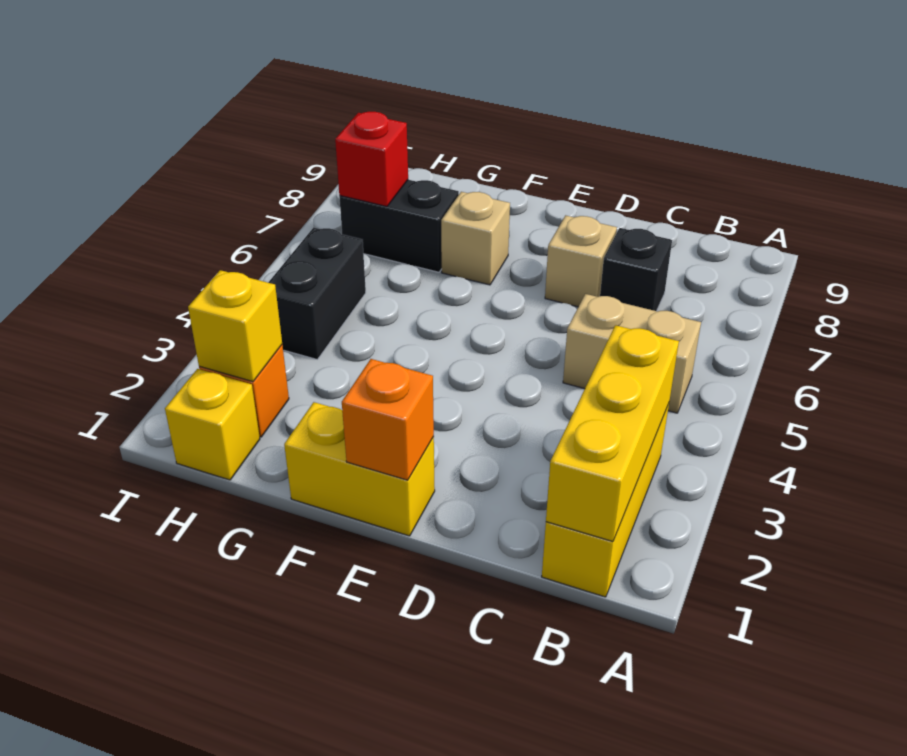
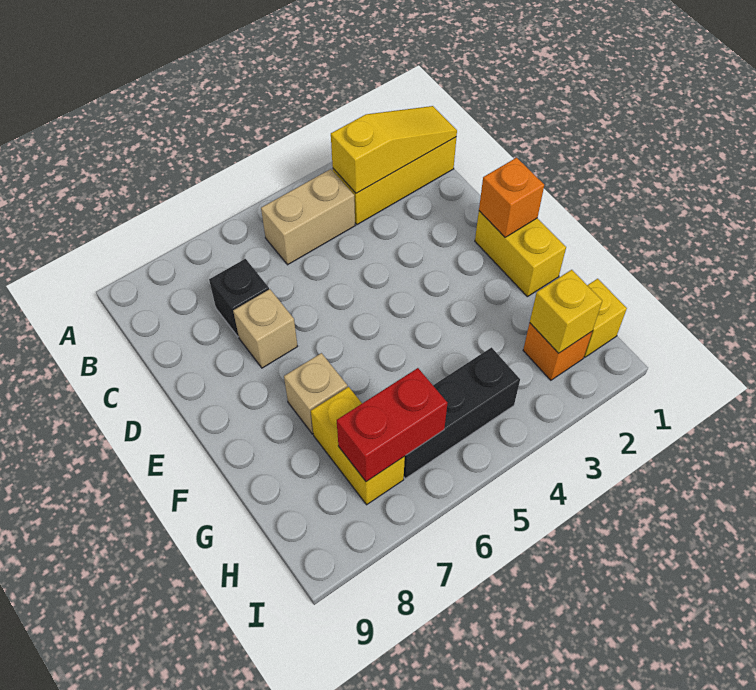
yellow 1x3 brick [546,325,679,542] -> yellow 1x3 slope [331,106,457,193]
tan 1x2 brick [563,294,701,413] -> tan 1x2 brick turned to [261,169,355,265]
black 1x2 brick [339,180,459,272] -> yellow 1x2 brick [311,387,405,505]
black 1x2 brick [268,227,366,359] -> black 1x3 brick [404,348,520,478]
red 1x1 brick [335,111,408,206] -> red 1x2 brick [337,368,447,482]

